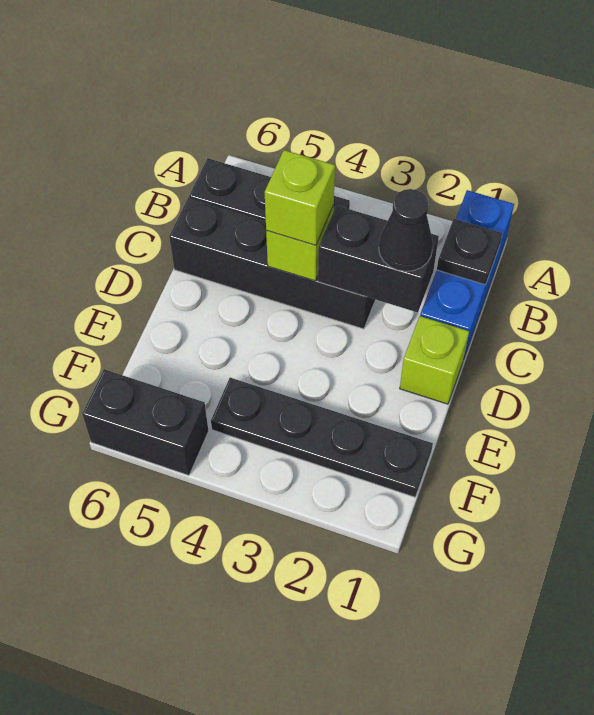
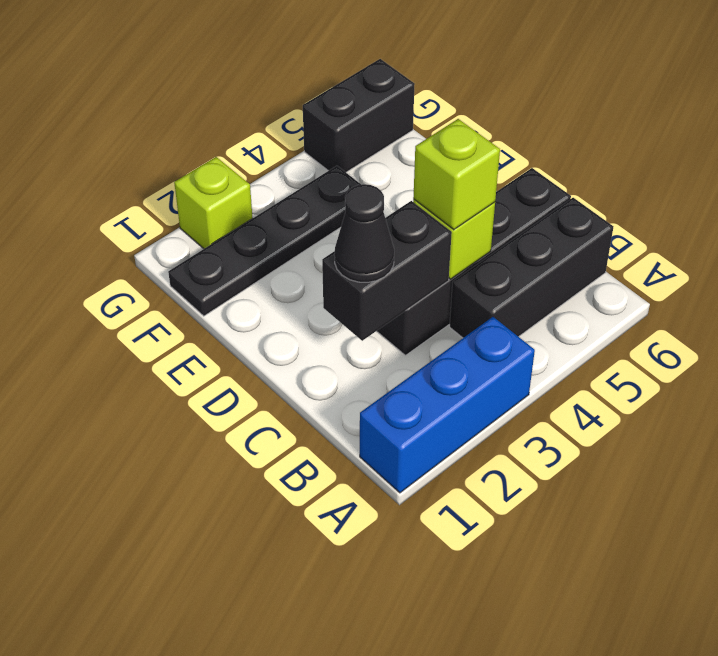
blue 1x3 brick [420,190,514,358] -> blue 1x3 brick turned to [360,317,535,493]
black 1x1 plate [437,219,502,285] -> none
lime 1x1 brick [400,316,469,404] -> lime 1x1 brick moved to [174,157,252,249]

